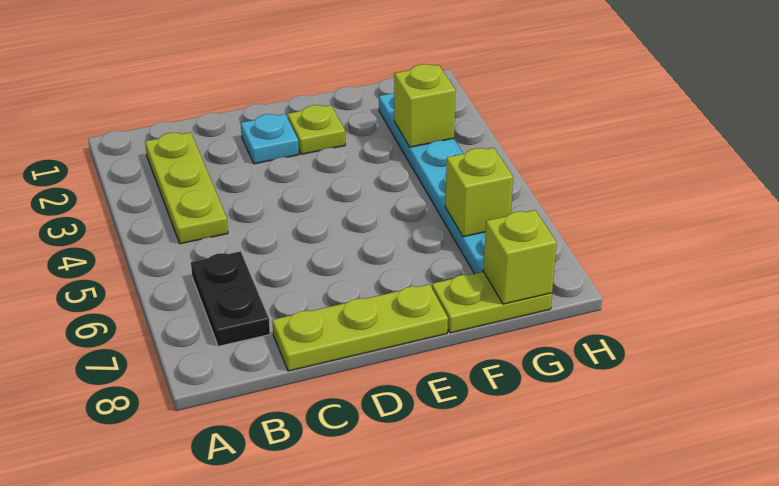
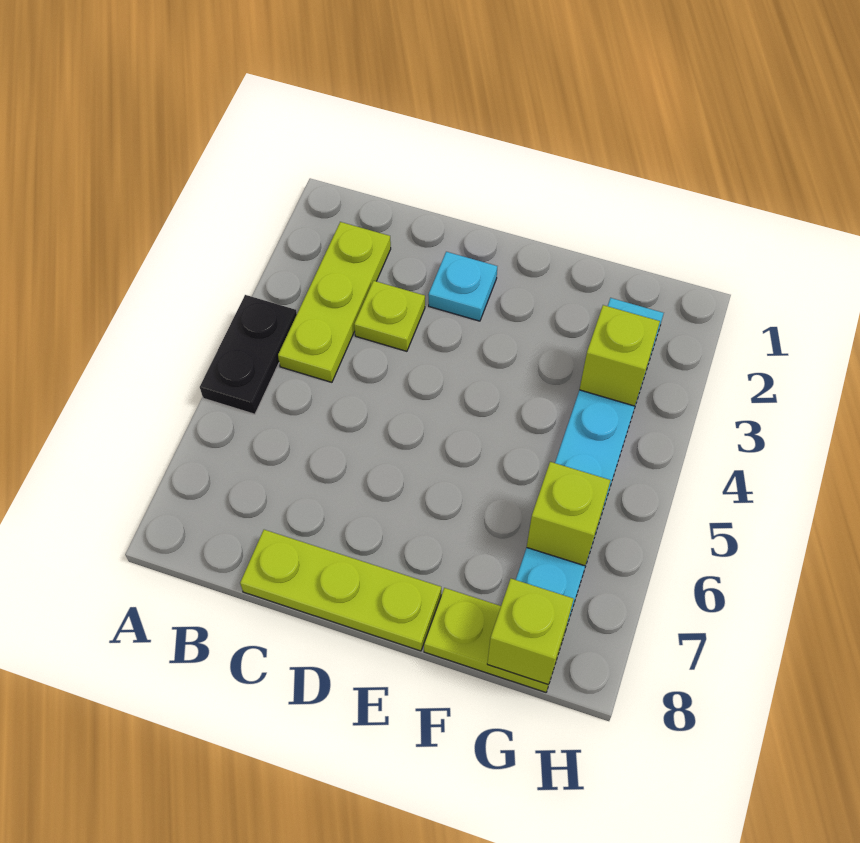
black 1x2 plate [191,251,270,346] -> black 1x2 plate moved to [200,295,297,414]
lime 1x1 plate [288,105,345,154] -> lime 1x1 plate moved to [354,281,425,351]

